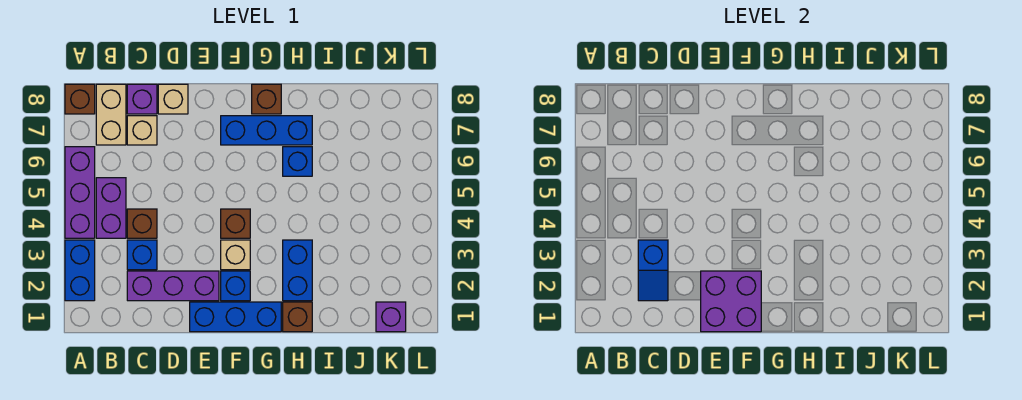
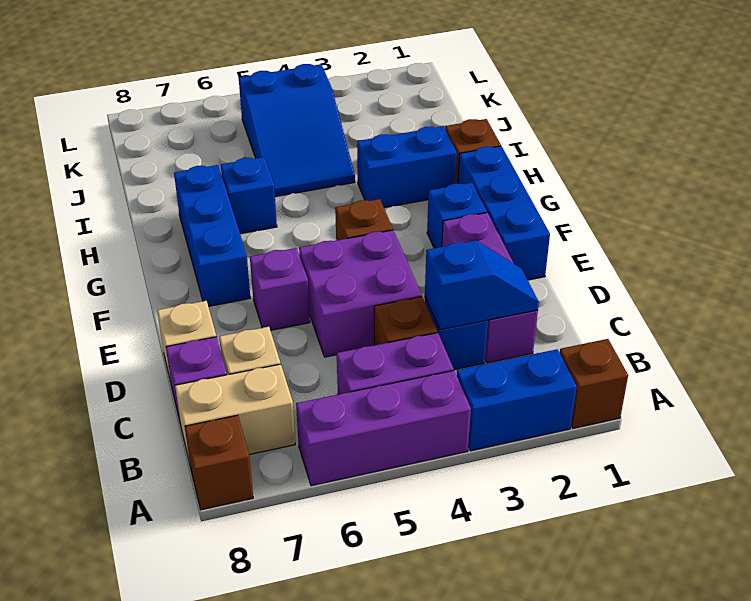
purple 2x2 brick [701,271,761,332] -> purple 2x2 brick moved to [299,230,422,357]
tan 1x1 brick [221,240,250,270] -> none
brown 1x1 brick [252,84,281,114] -> brown 1x1 brick moved to [560,339,628,428]
none -> blue 2x3 slope [239,64,355,197]
purple 1x1 brick [376,302,406,332] -> purple 1x1 brick moved to [250,248,310,330]

